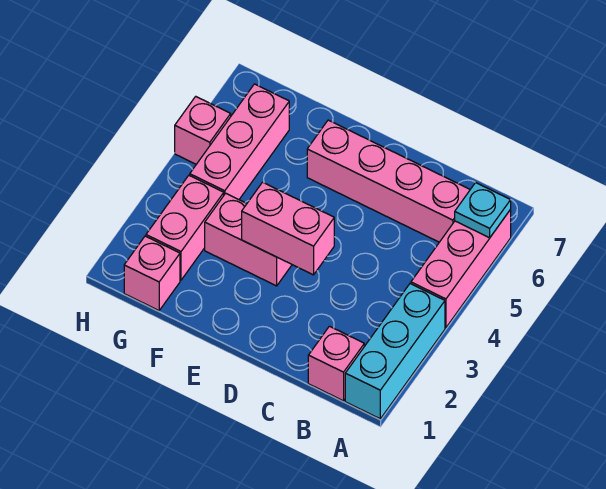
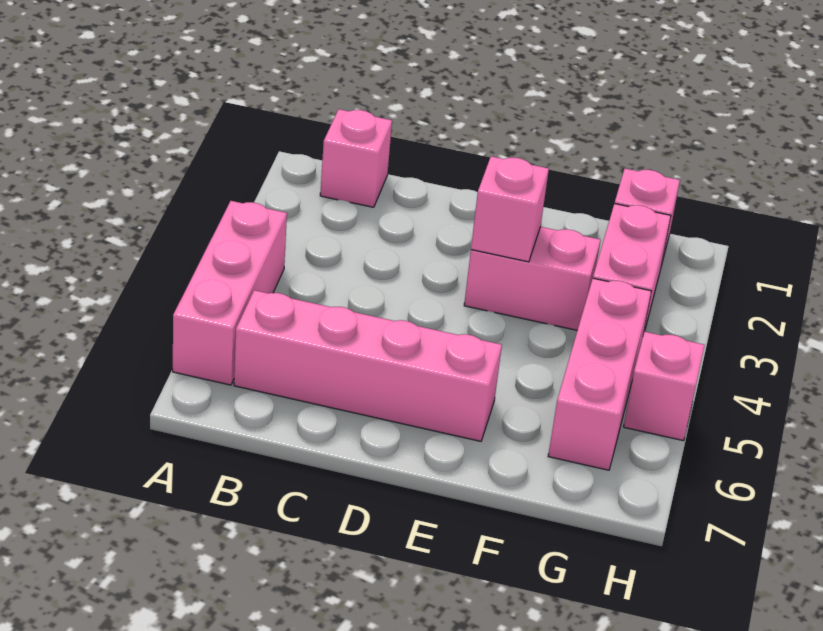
cyan 1x3 brick [345,284,445,419] -> none
cyan 1x1 plate [455,183,511,238] -> none
pink 1x2 brick [242,182,334,275] -> pink 1x1 brick [471,156,549,262]

